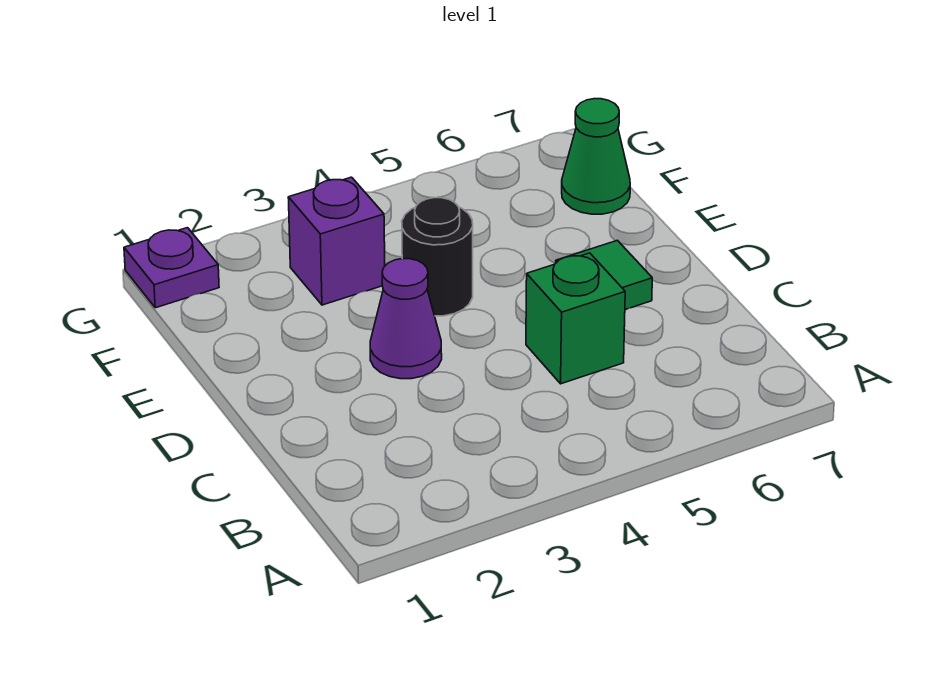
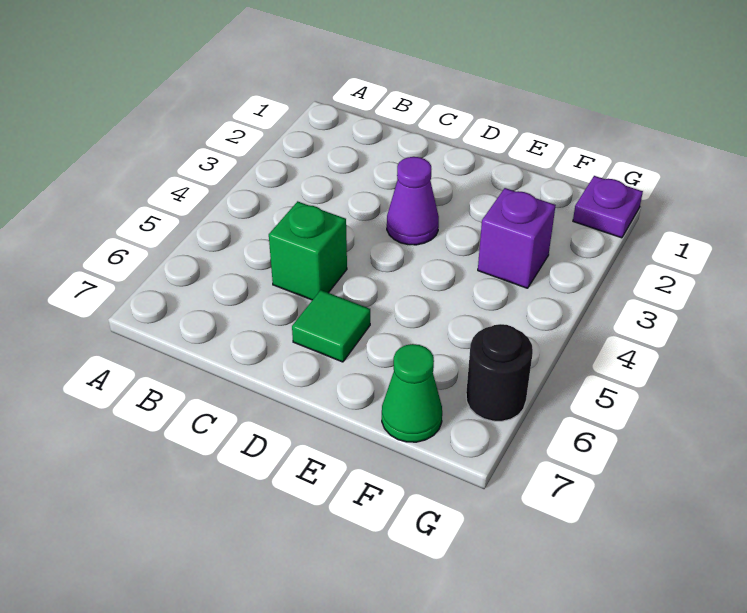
black 1x1 round brick [402,198,473,316] -> black 1x1 round brick moved to [466,324,533,421]

